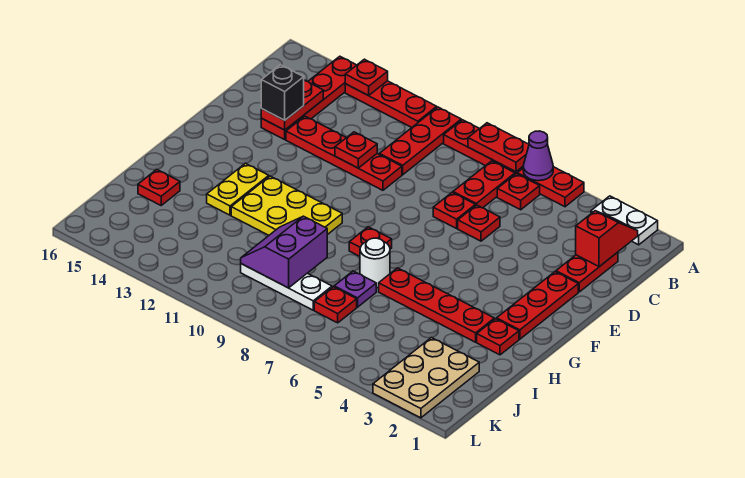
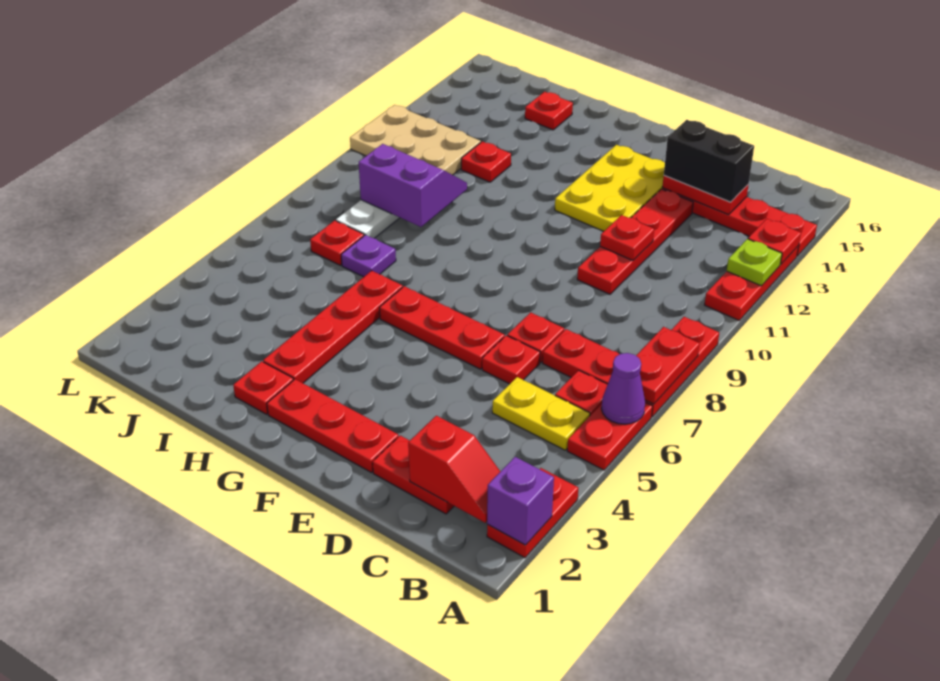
white 1x2 plate [591,196,658,245] -> red 1x2 plate [487,468,578,558]
none -> purple 1x1 brick [487,457,554,545]
red 1x3 plate [379,107,461,175] -> red 1x3 plate moved to [379,286,505,369]
none -> lime 1x1 plate [727,239,782,286]
black 1x1 brick [261,65,304,120] -> black 1x2 brick [664,120,754,202]
red 1x1 plate [349,227,392,256] -> red 1x1 plate moved to [461,142,511,182]
yellow 2x3 plate [231,176,342,235] -> yellow 2x3 plate moved to [555,145,665,231]
yellow 1x2 plate [207,163,269,215] -> yellow 1x2 plate moved to [492,377,590,450]
white 1x1 round brick [360,238,390,288] -> none
tan 2x3 plate [373,338,479,418] -> tan 2x3 plate moved to [350,105,481,175]

